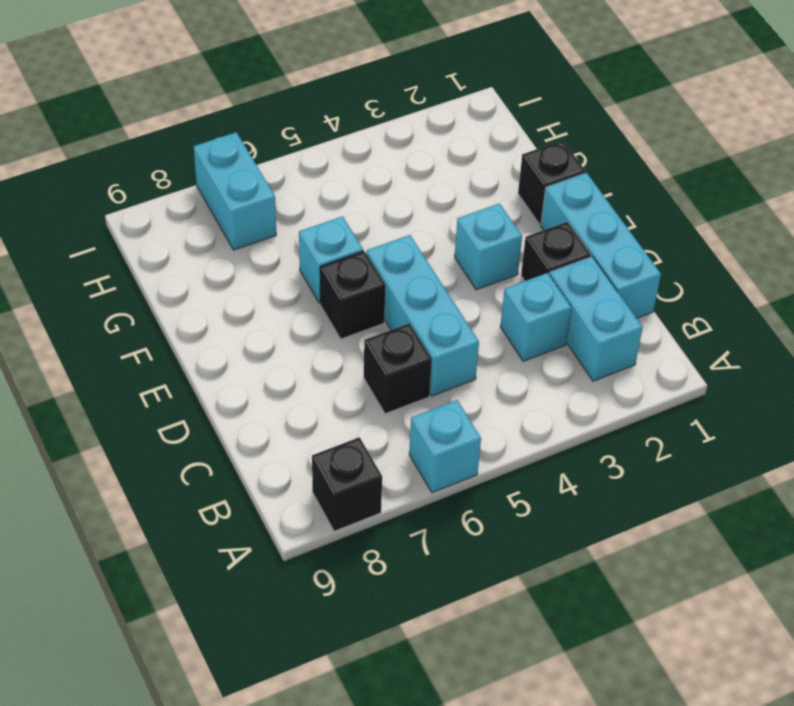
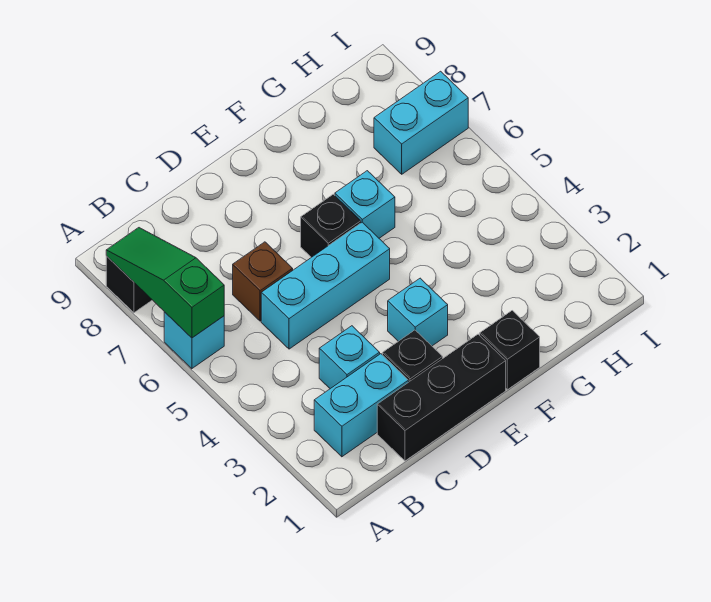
none -> green 1x3 slope [106,228,224,338]
cyan 1x3 brick [541,173,661,318] -> black 1x3 brick [377,334,506,461]
black 1x1 brick [364,323,432,414] -> brown 1x1 brick [233,242,293,321]

